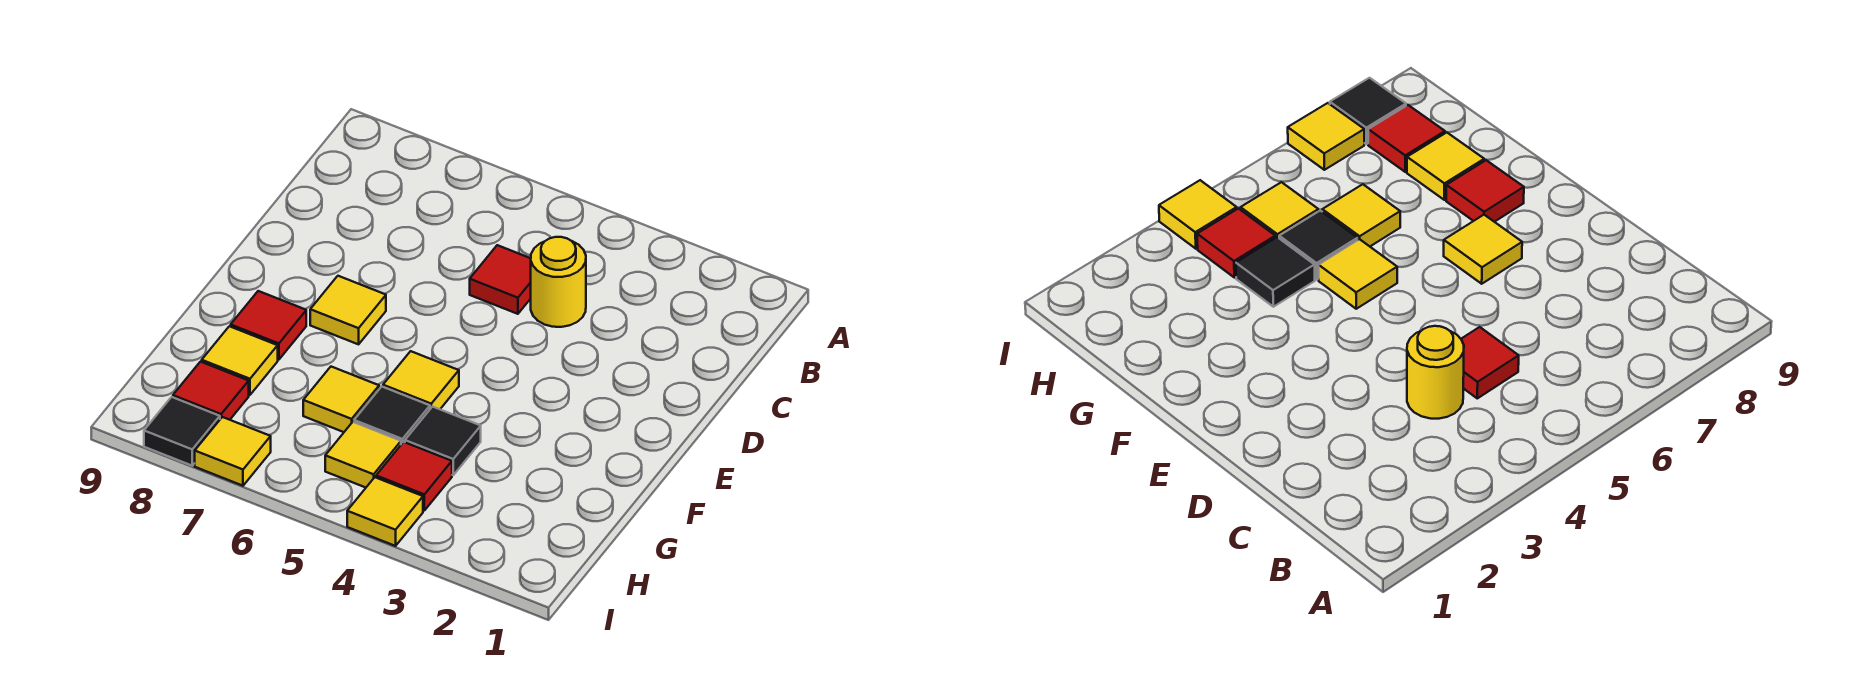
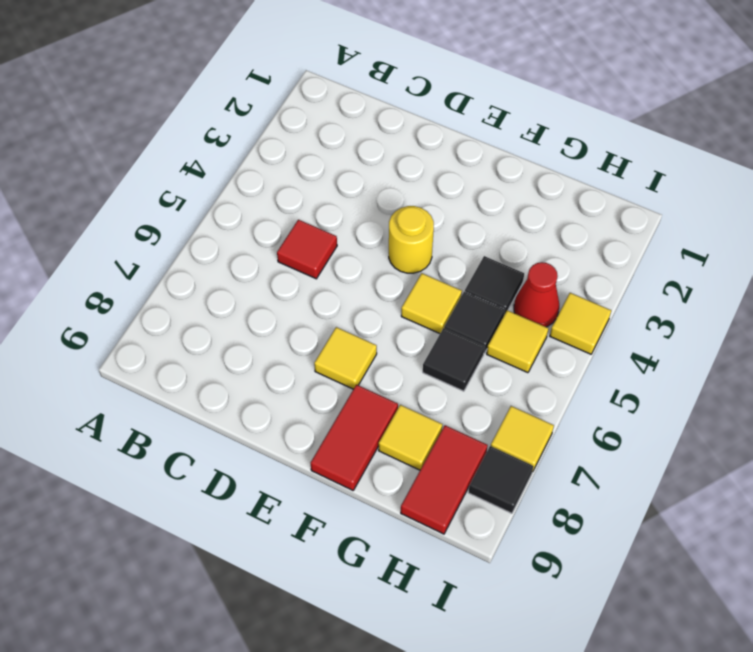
yellow 1x1 round brick [531,237,586,327] -> yellow 1x1 round brick moved to [389,206,434,273]
red 1x1 tile [231,291,306,360] -> red 1x2 tile [311,385,398,490]
yellow 1x1 tile [303,367,379,432] -> black 1x1 tile [423,328,485,391]
red 1x1 tile [376,442,452,510] -> red 1x1 cone [514,262,559,327]
red 1x1 tile [173,362,249,420] -> red 1x2 tile [401,425,488,534]

